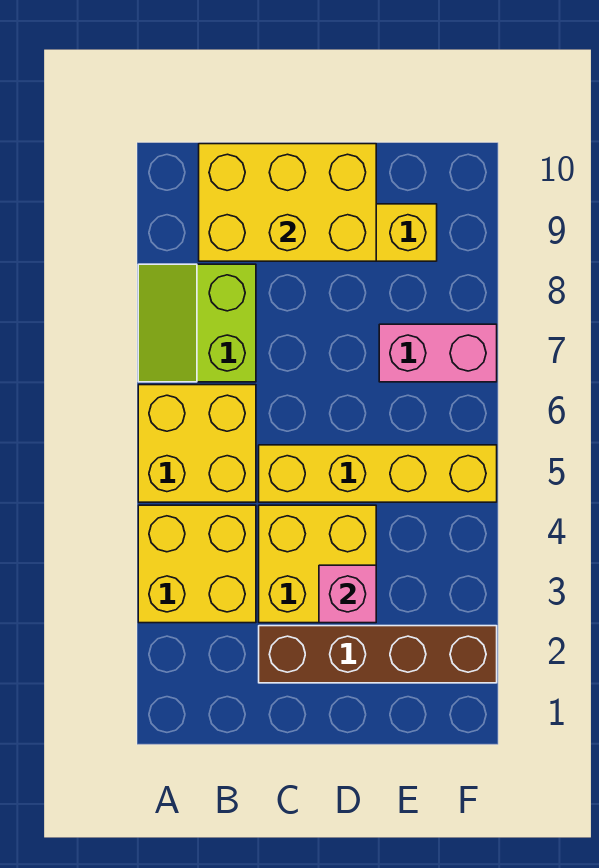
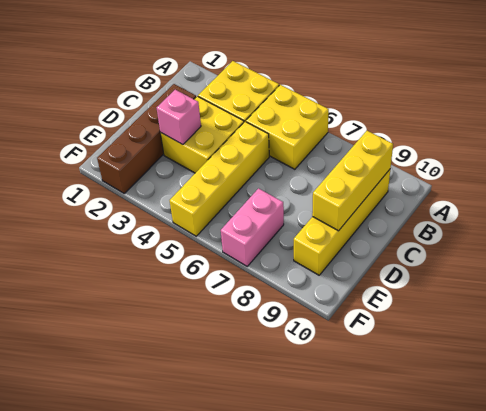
lime 2x2 slope [138,264,256,382] -> none
yellow 2x3 brick [199,144,376,261] -> yellow 1x3 brick [312,131,393,231]

